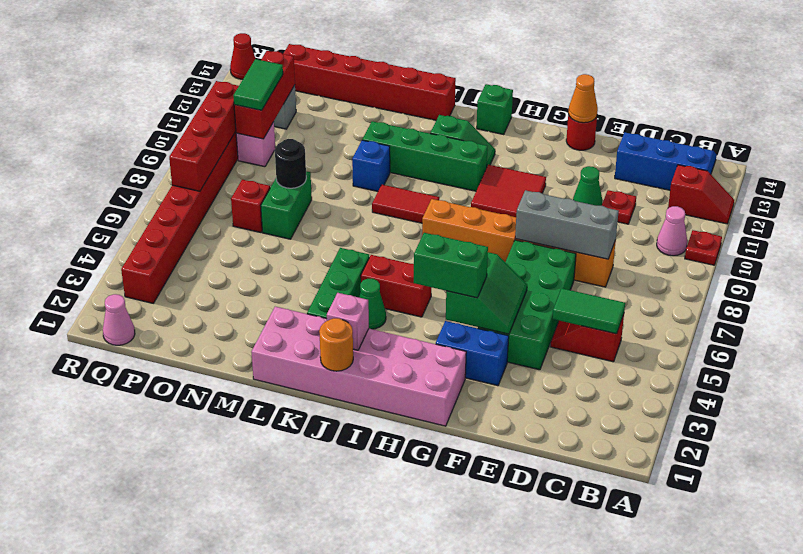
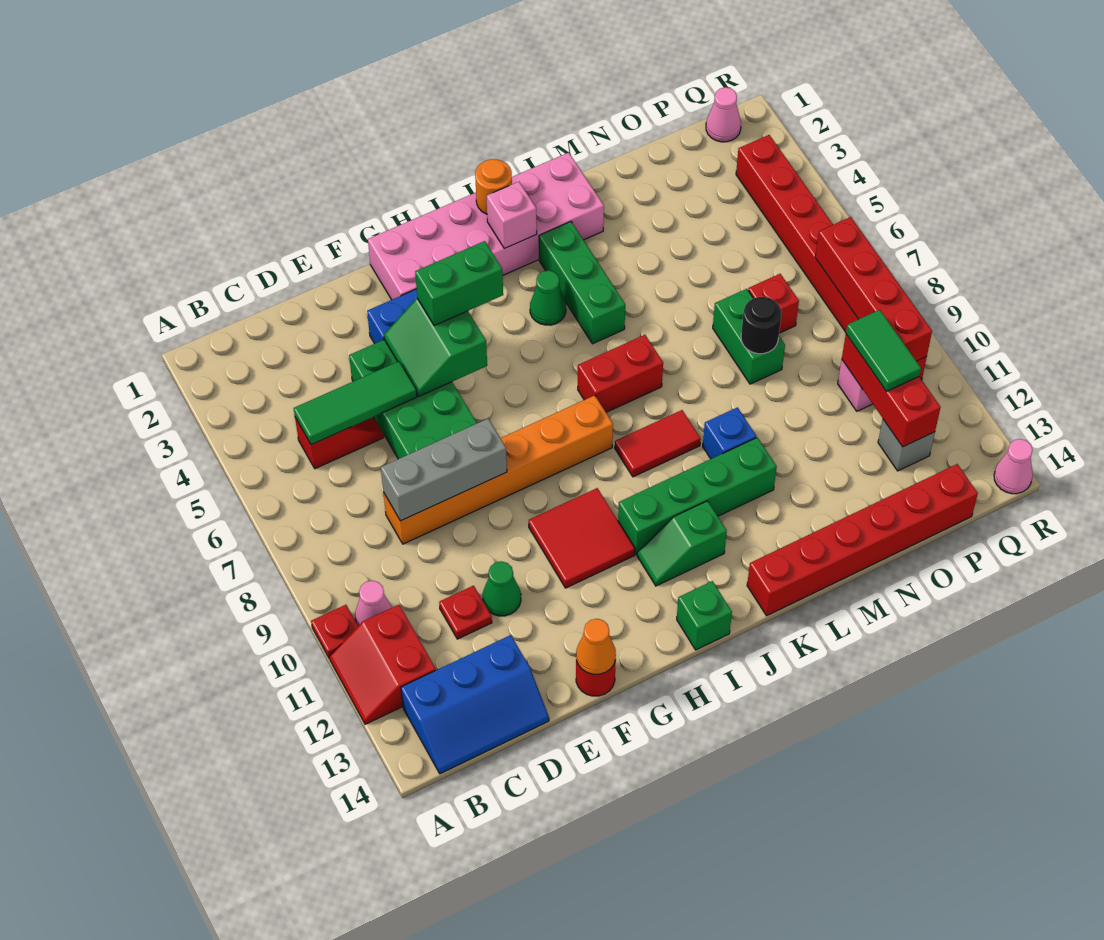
red 1x2 slope [668,165,734,224] -> red 2x2 slope [329,605,436,724]
green 1x2 tile [553,288,625,334] -> green 1x3 tile [294,361,417,445]
red 1x2 brick [361,255,431,317] -> red 1x2 brick moved to [578,335,663,412]
red 1x1 cone [230,33,256,79] -> pink 1x1 cone [994,439,1033,494]

